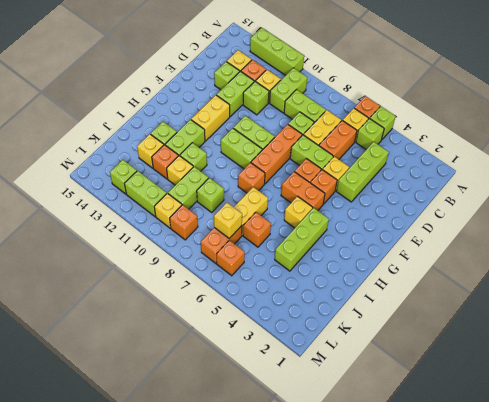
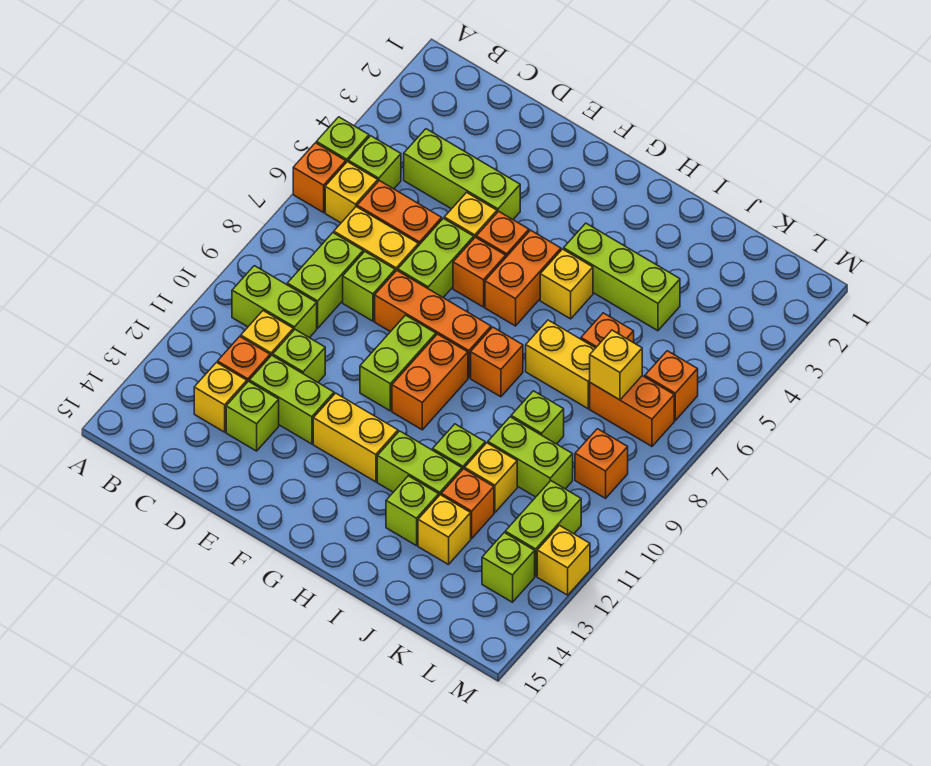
lime 1x3 brick [250,28,304,75] -> none
lime 1x2 brick [221,128,262,169] -> orange 1x2 brick [392,334,468,430]
yellow 1x1 brick [154,193,182,228] -> yellow 1x1 brick moved to [537,526,590,595]

